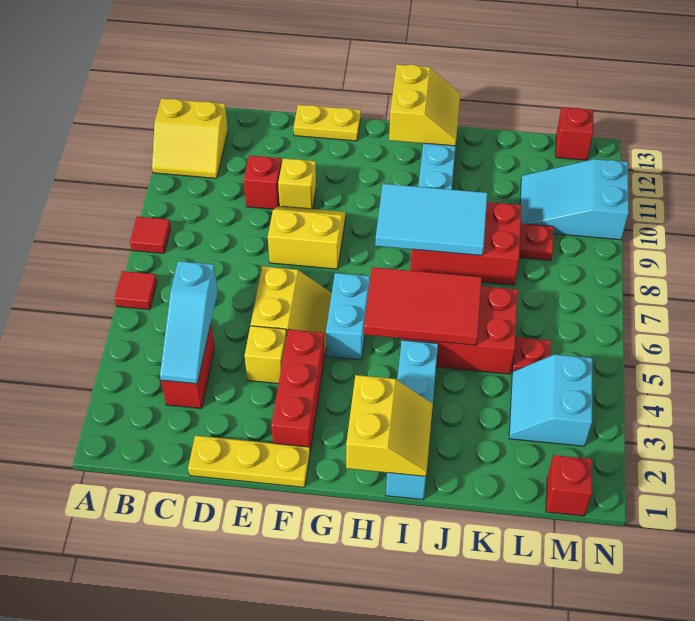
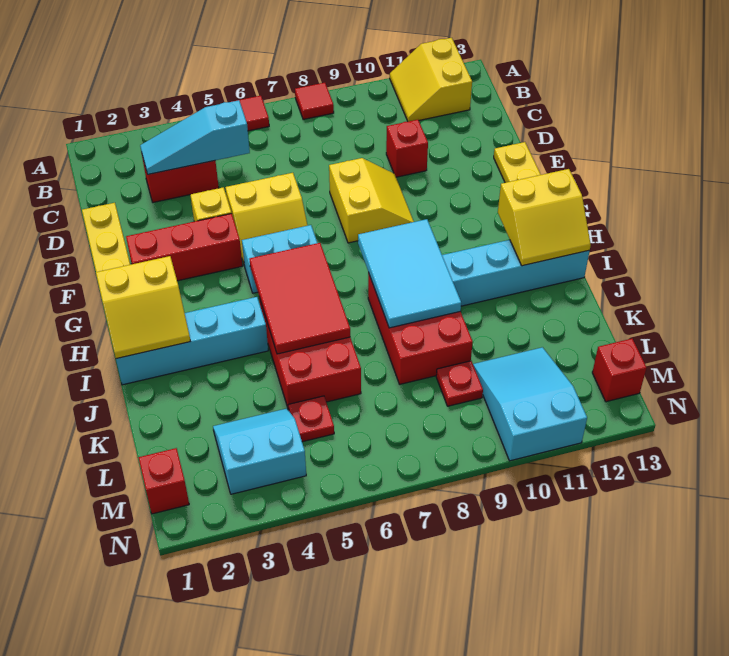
yellow 1x1 brick [278,158,316,209] -> none

